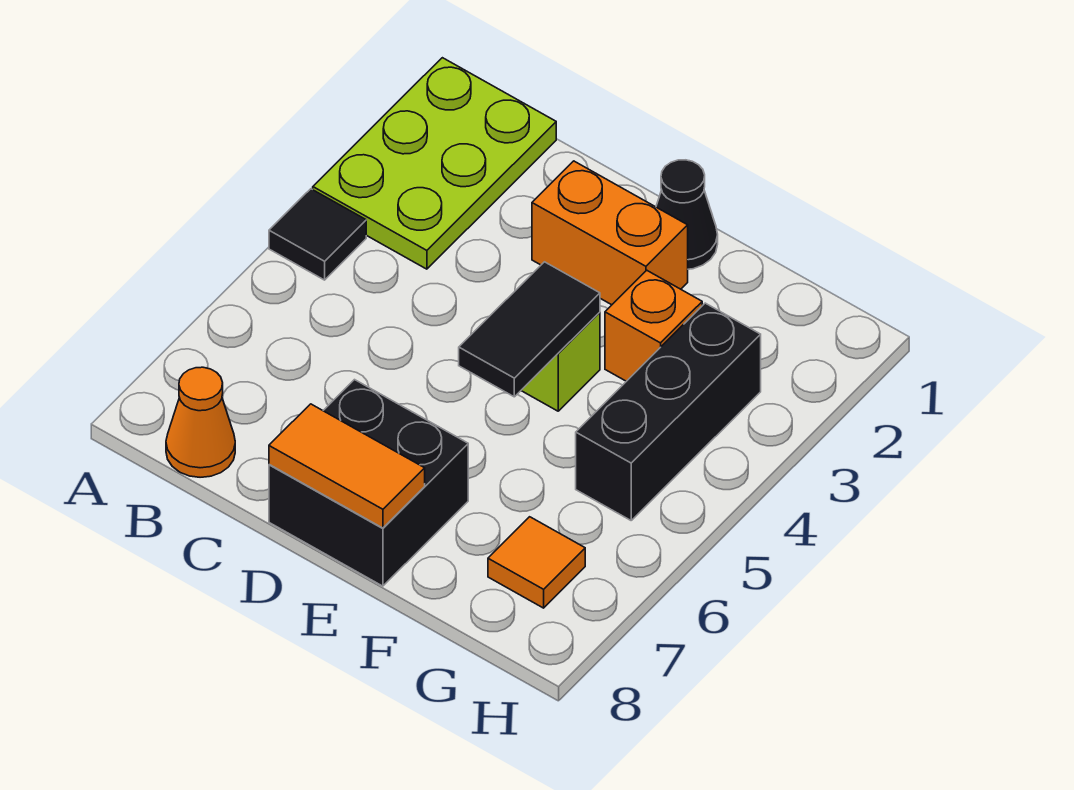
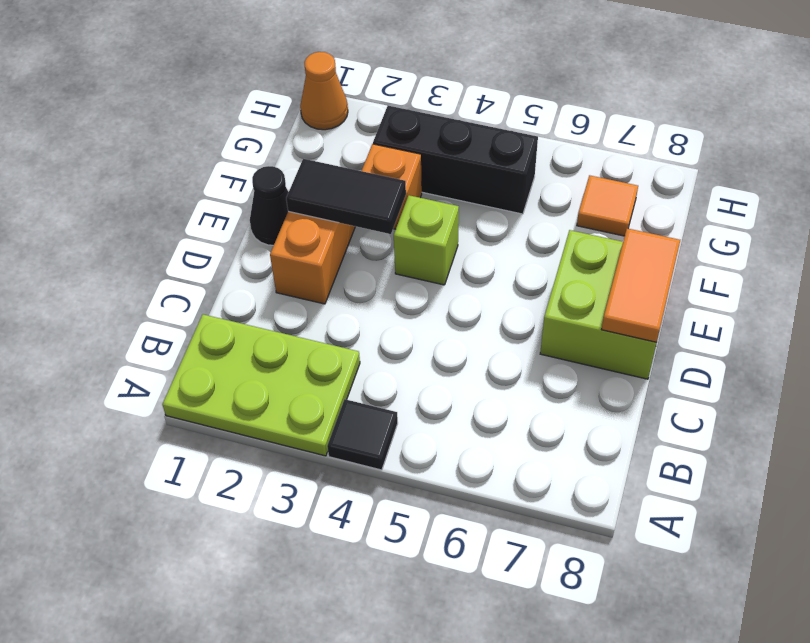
orange 1x1 cone [166,367,235,477] -> orange 1x1 cone moved to [300,52,348,130]
black 2x2 brick [269,380,468,586] -> lime 2x2 brick [540,230,656,379]
black 1x2 tile [459,262,600,397] -> black 1x2 tile moved to [286,159,406,234]

